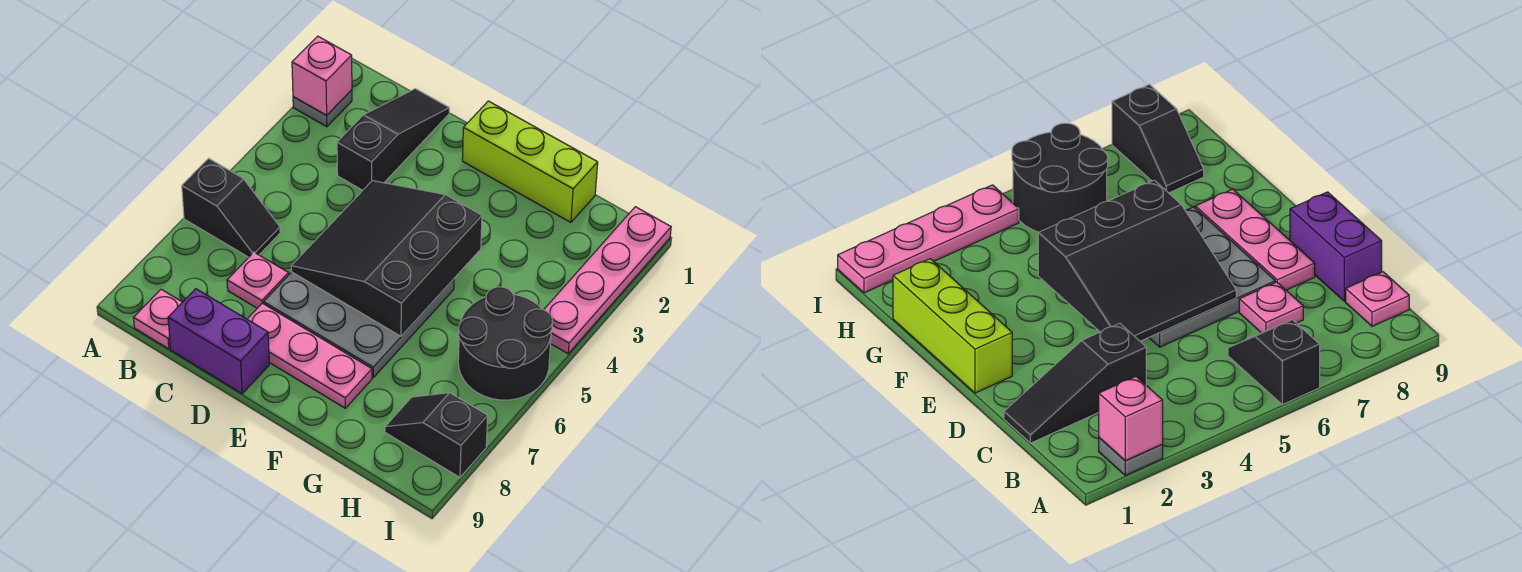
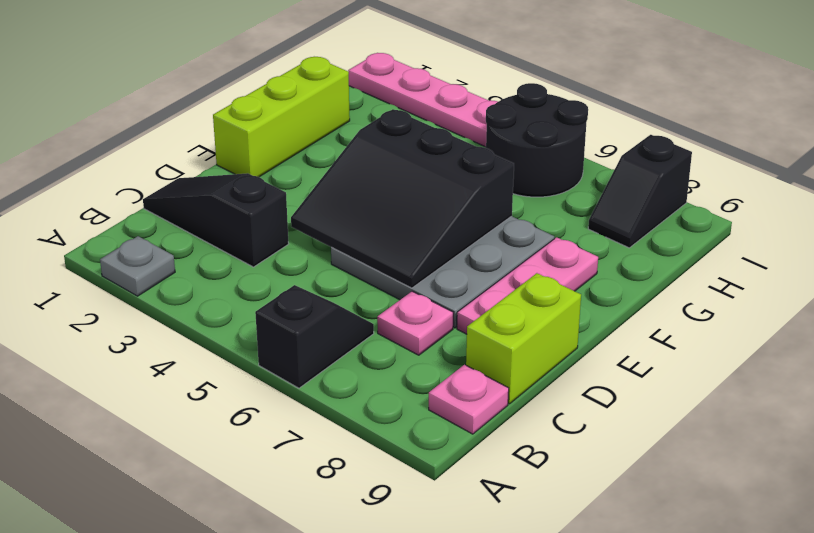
pink 1x1 brick [292,36,352,115] -> none
purple 1x2 brick [168,289,269,394] -> lime 1x2 brick [466,273,581,404]

